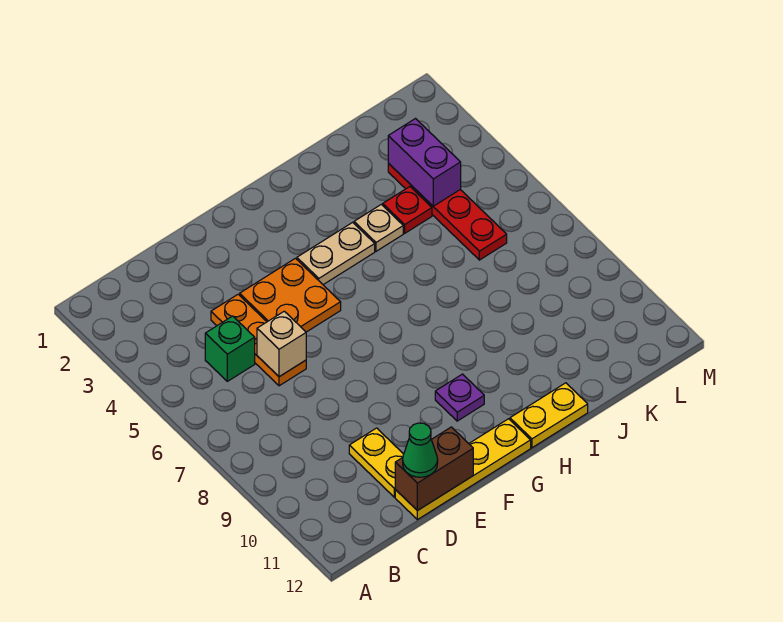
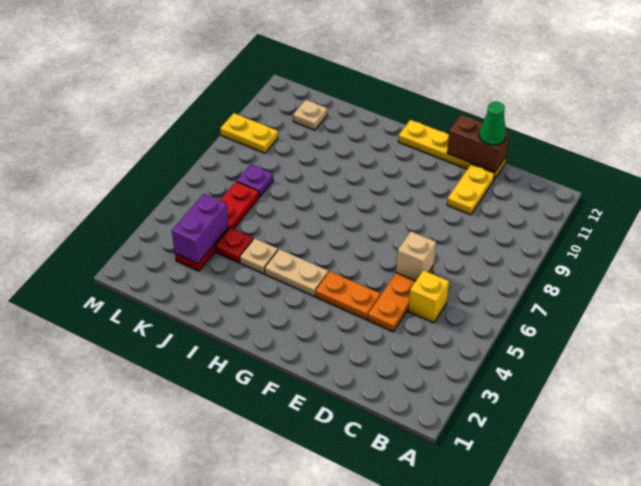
green 1x1 brick [205,316,255,381] -> yellow 1x1 brick [408,270,449,323]
orange 2x2 plate [240,258,341,332] -> orange 1x2 plate [316,271,380,320]
purple 1x1 plate [435,374,484,421] -> purple 1x1 plate moved to [237,164,273,197]
yellow 1x2 plate [510,383,588,448] -> yellow 1x2 plate moved to [220,113,278,153]
none -> tan 1x1 plate [293,100,327,130]

